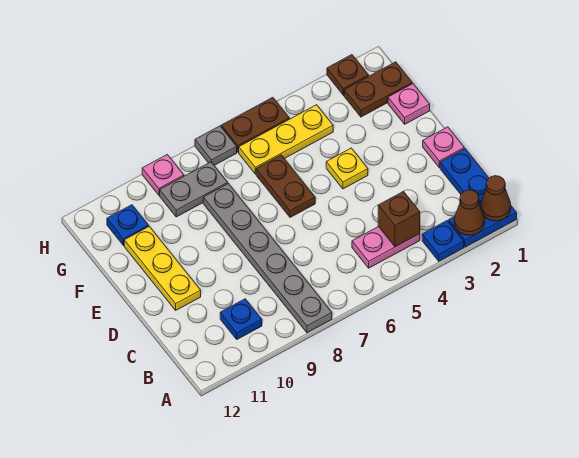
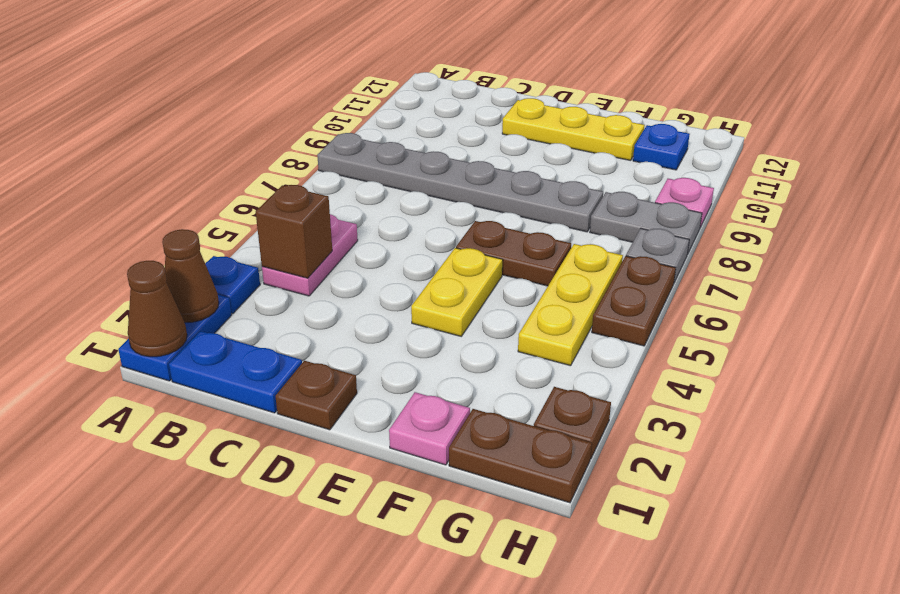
blue 1x1 plate [220,299,262,339] -> none
pink 1x1 plate [423,127,464,168] -> brown 1x1 plate [275,361,357,430]
yellow 1x1 plate [326,148,368,189] -> yellow 1x2 plate [411,248,503,336]
brown 1x2 plate [344,62,412,117] -> brown 1x2 plate turned to [449,409,592,503]
grey 1x2 plate [160,162,228,217] -> grey 1x2 plate turned to [590,192,702,255]

